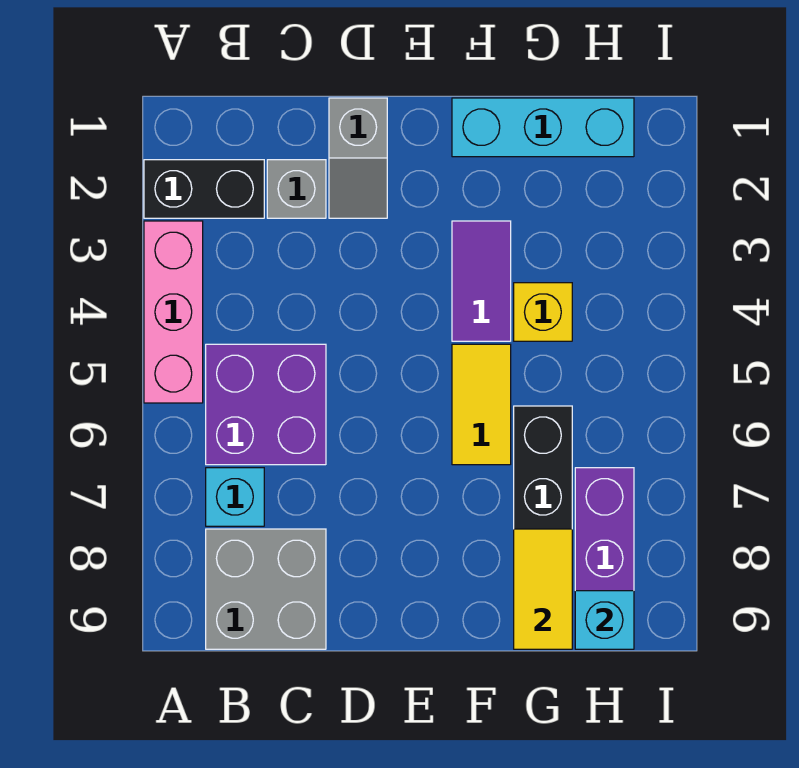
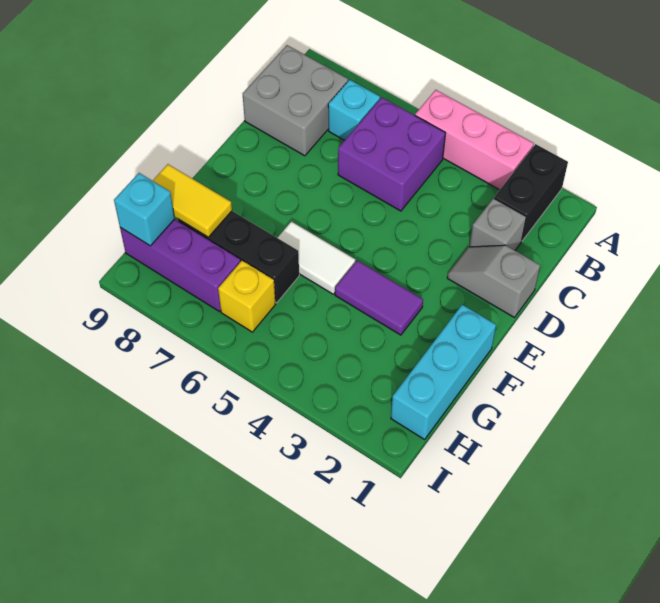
yellow 1x2 tile [452,344,511,465] -> white 1x2 tile [278,221,355,294]
yellow 1x1 brick [514,283,572,341] -> yellow 1x1 brick moved to [218,260,276,332]

